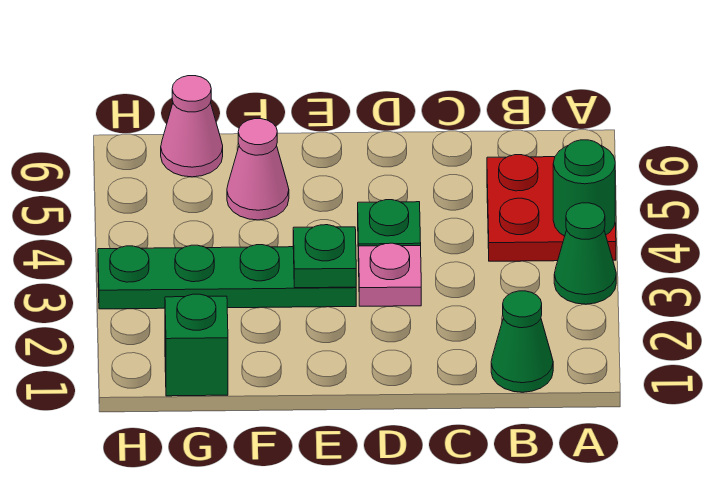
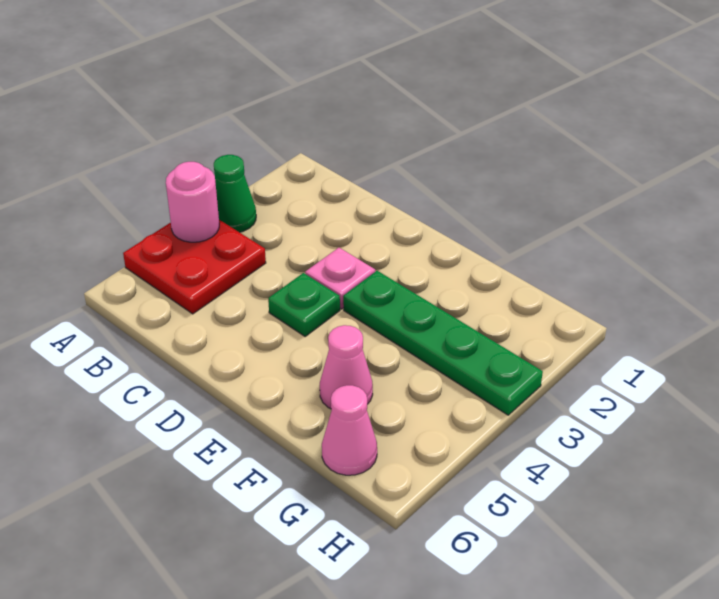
green 1x1 round brick [553,140,615,236] -> pink 1x1 round brick [166,162,219,242]
green 1x1 cone [491,291,553,392] -> none
green 1x1 plate [293,225,356,288] -> none
green 1x1 brick [165,294,228,396] -> none

